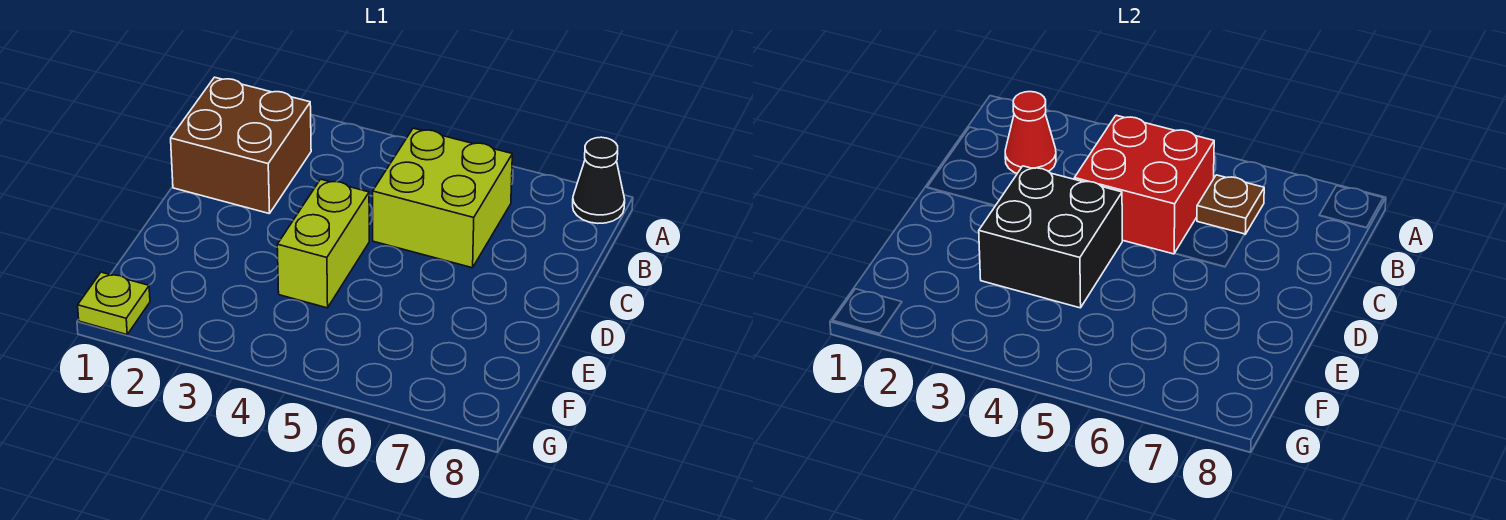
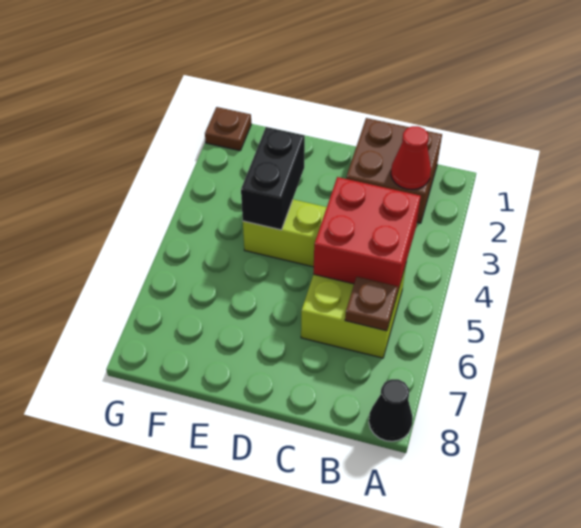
black 2x2 brick [979,166,1122,308] -> black 1x2 brick [241,127,305,230]
lime 1x1 plate [78,272,150,335] -> brown 1x1 plate [205,107,251,151]

